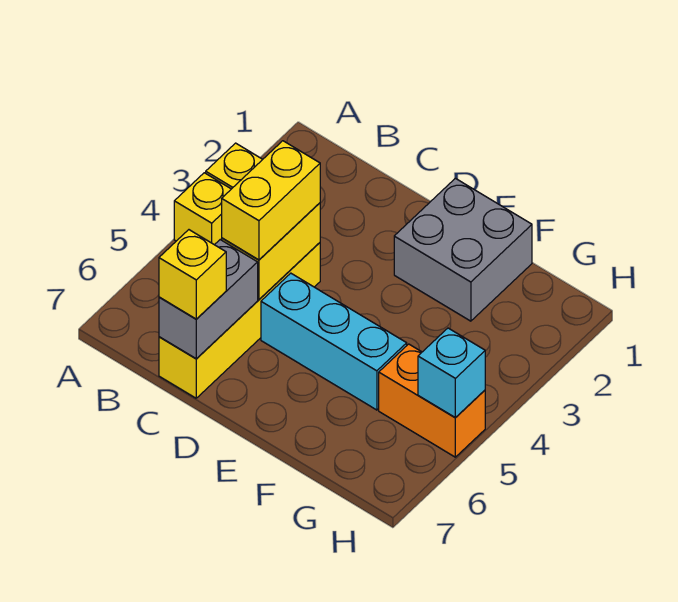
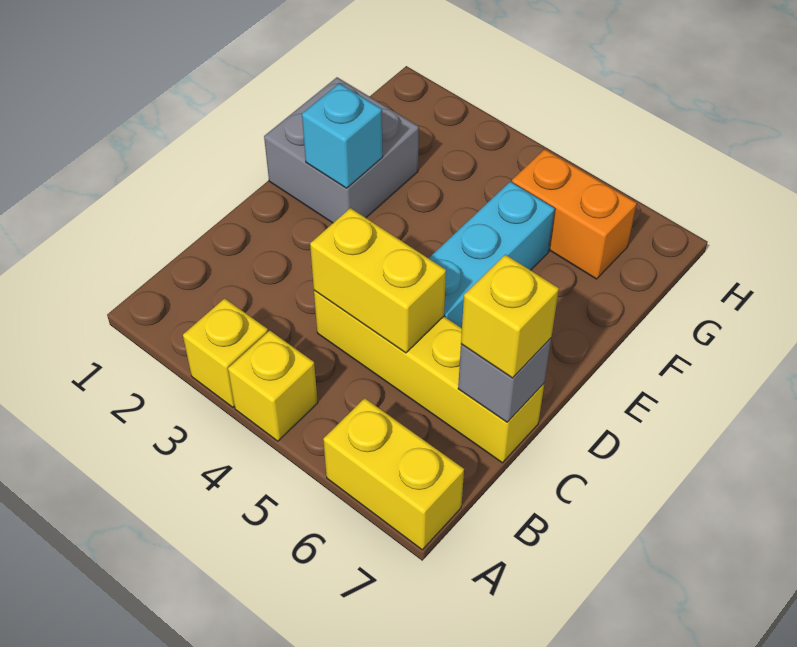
yellow 1x2 brick [222,141,320,260] -> yellow 1x2 brick moved to [323,398,464,550]
grey 1x2 brick [159,240,258,359] -> grey 1x1 brick [458,338,551,422]
orange 1x2 brick [379,344,485,457] -> orange 1x2 brick turned to [512,149,637,279]
cyan 1x1 brick [418,328,485,418] -> cyan 1x1 brick moved to [302,83,383,188]

